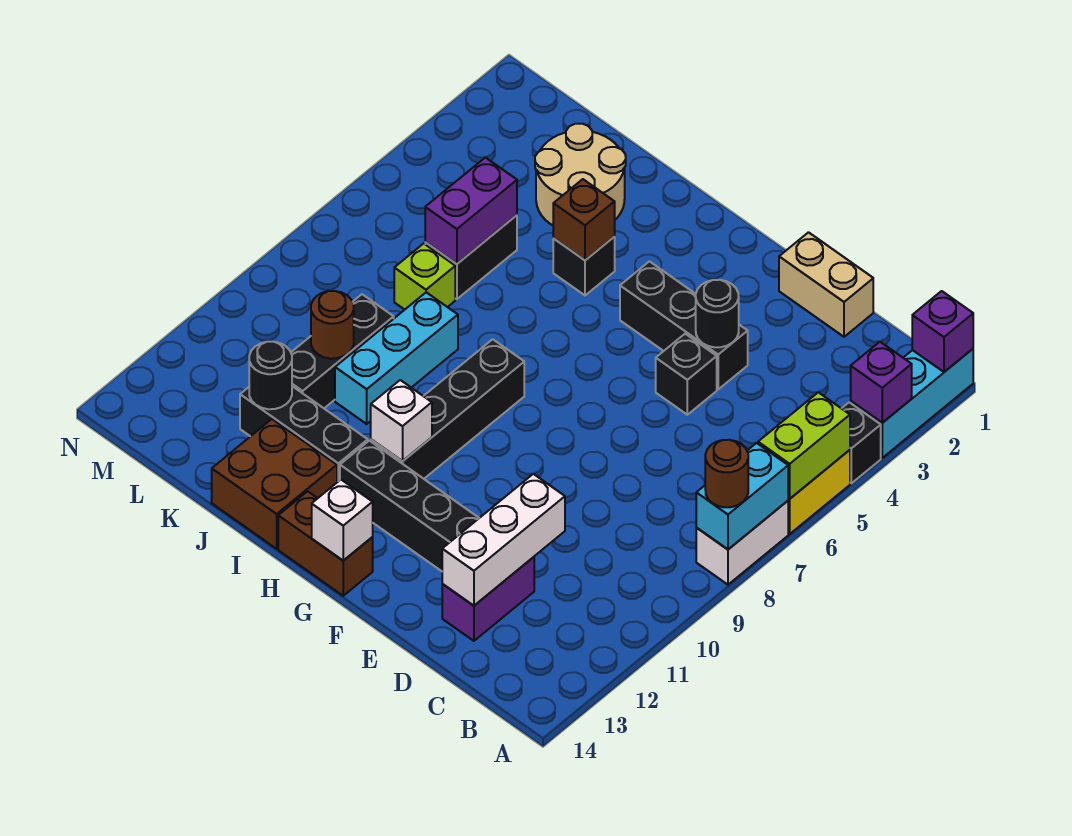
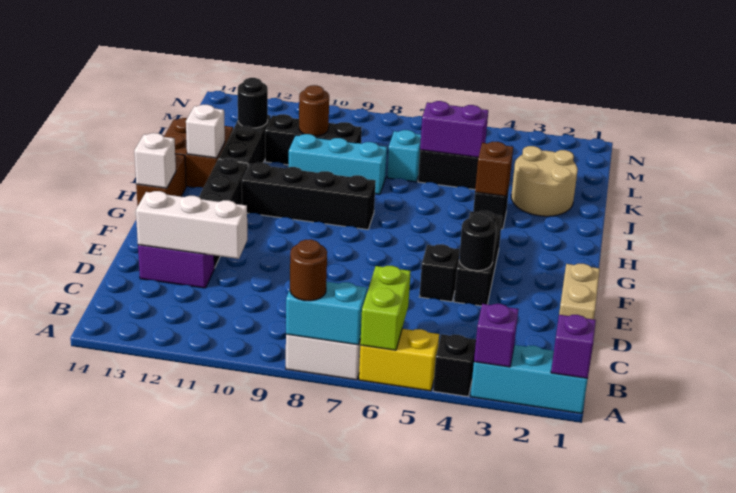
lime 1x2 brick [758,392,850,499] -> lime 1x2 brick turned to [360,266,411,350]
white 1x1 brick [371,380,432,461] -> white 1x1 brick moved to [186,105,225,158]
lime 1x1 brick [394,244,455,310] -> cyan 1x1 brick [387,130,421,182]

